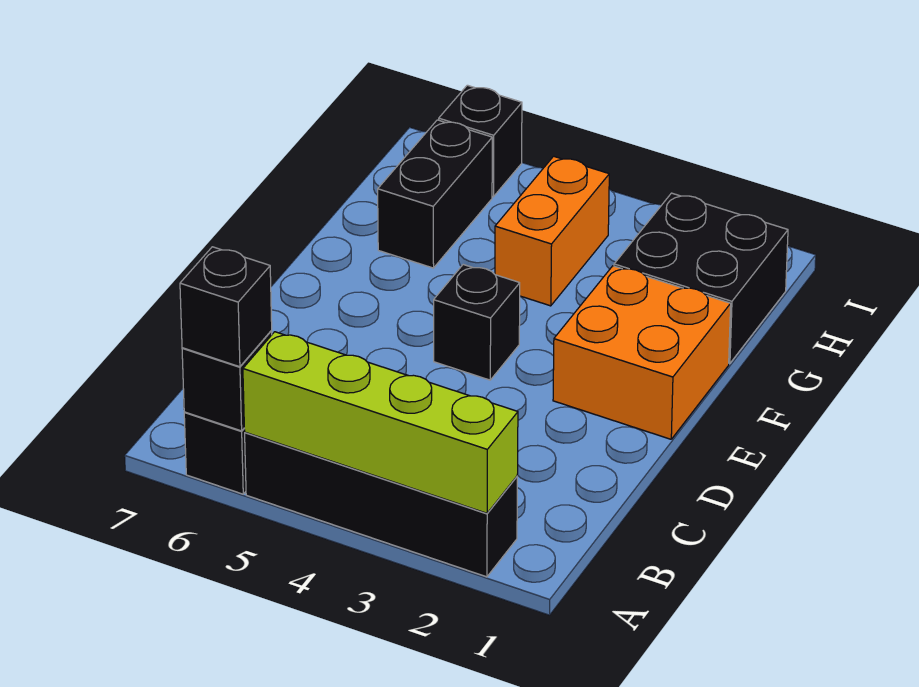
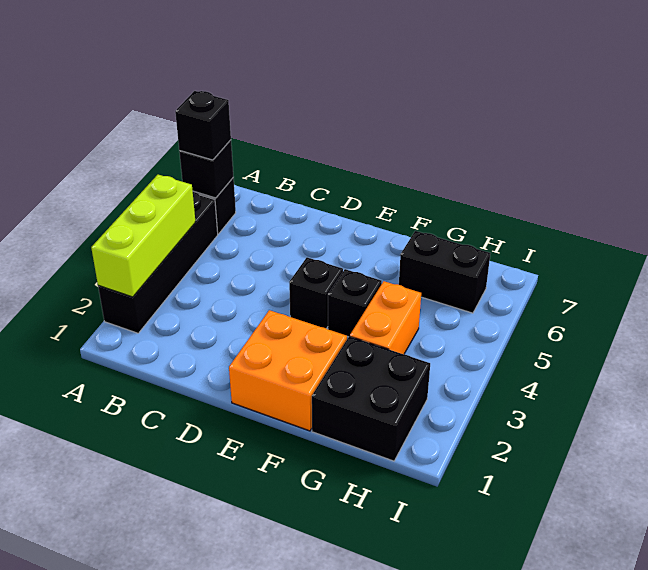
lime 1x4 brick [243,332,518,513] -> lime 1x3 brick [91,175,195,297]
orange 1x2 brick [495,156,609,306] -> orange 1x2 brick turned to [350,281,421,354]
black 1x1 brick [439,85,522,197] -> black 1x1 brick moved to [328,269,382,337]

